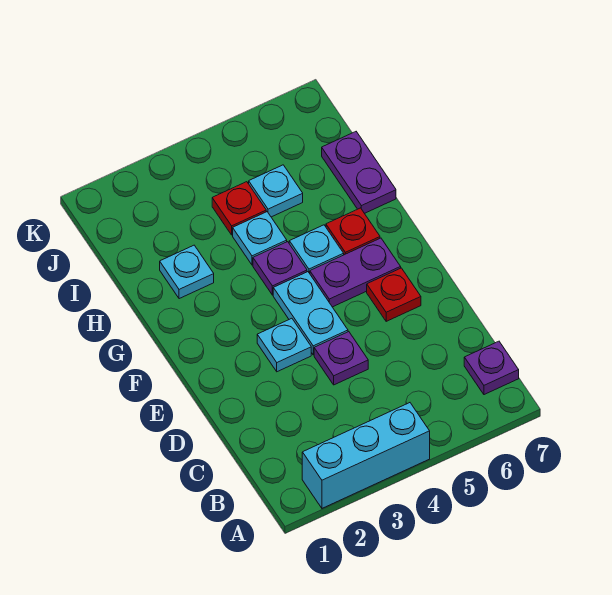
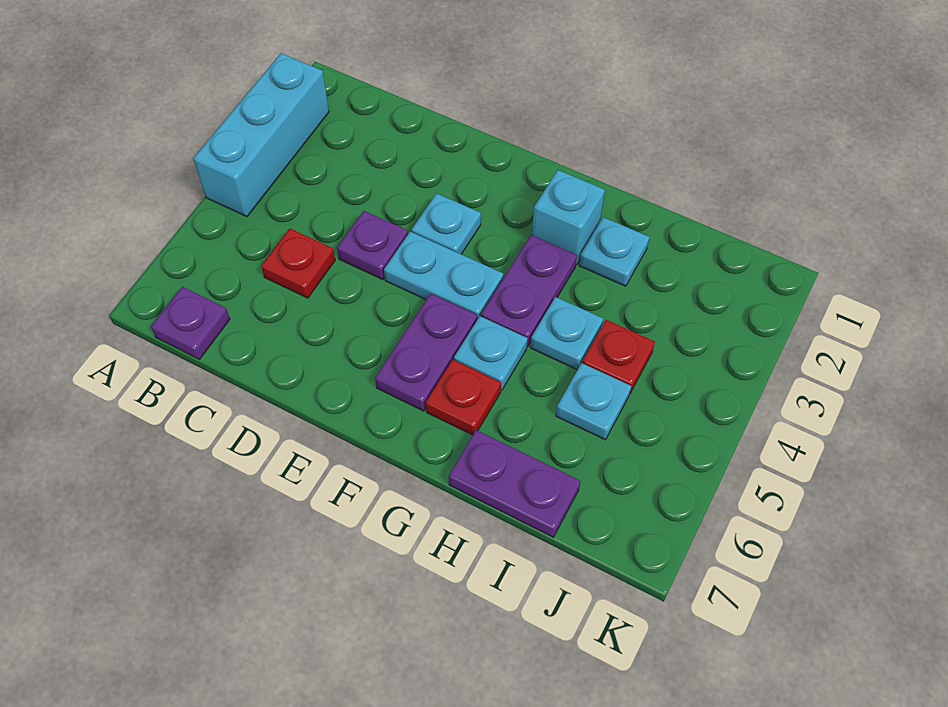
red 1x1 plate [367,268,421,321] -> red 1x1 plate moved to [261,228,335,298]
none -> cyan 1x1 brick [532,170,605,265]
purple 1x1 plate [253,242,307,295] -> purple 1x2 plate [481,235,577,347]

